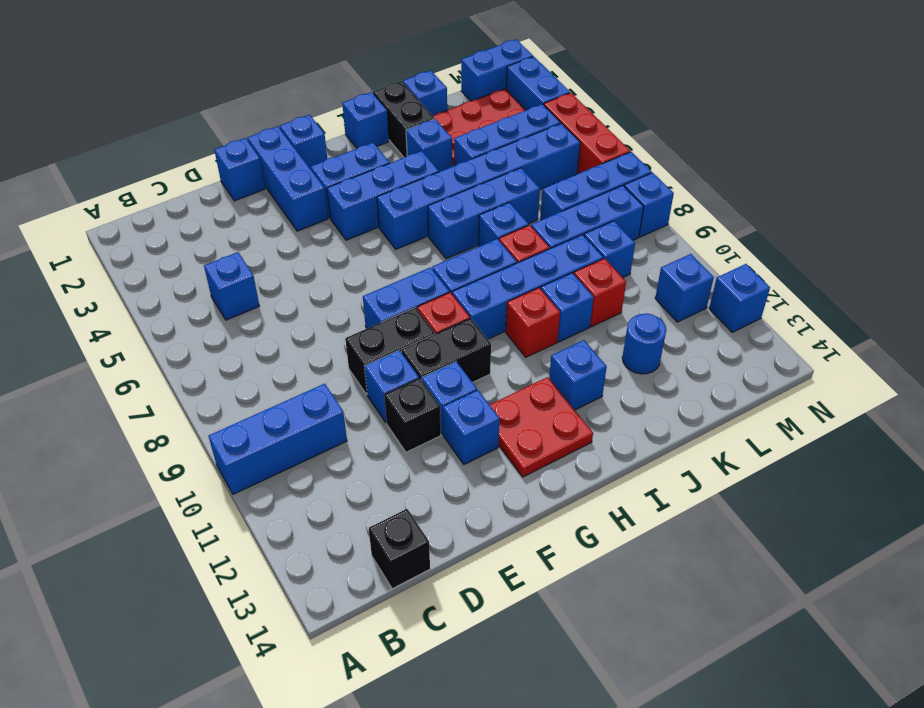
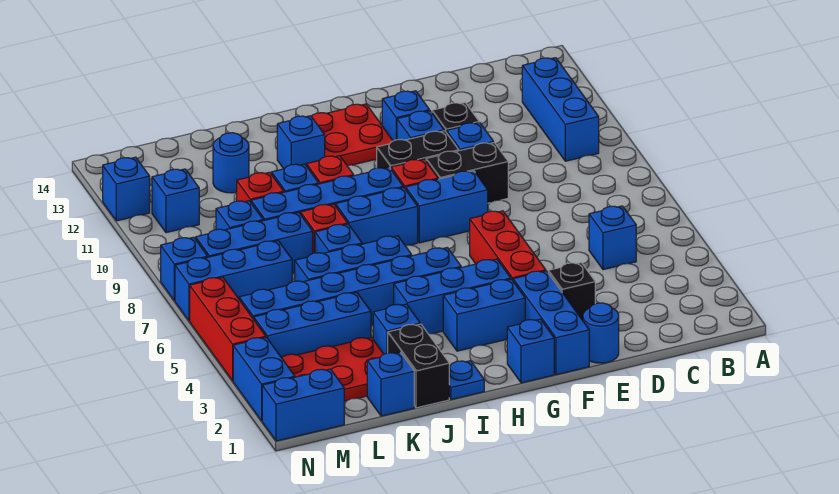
blue 1x3 brick [209,384,347,494] -> blue 1x3 brick turned to [522,58,599,161]
black 1x1 brick [369,509,430,589] -> black 1x1 brick moved to [548,263,595,320]
blue 1x1 brick [214,138,265,201] -> blue 1x1 round brick [583,303,619,363]
none -> red 1x3 brick [470,211,546,280]
blue 1x1 brick [342,92,389,148] -> blue 1x1 plate [449,361,484,400]

